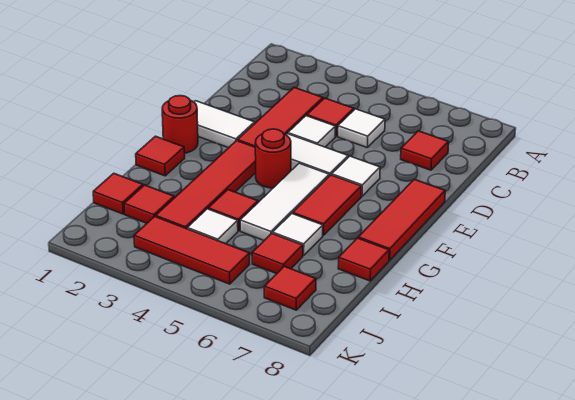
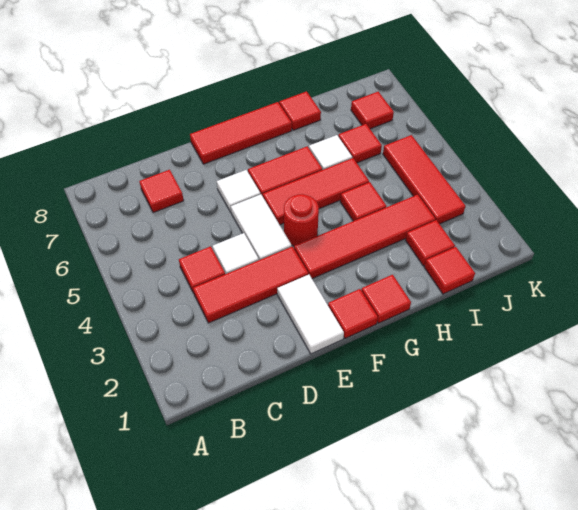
white 1x1 tile [338,109,385,147] -> none
red 1x1 round brick [162,96,198,153] -> red 1x1 tile [328,289,378,338]
white 1x3 tile [240,163,329,240] -> red 1x3 tile [263,158,369,225]
white 1x1 tile [187,209,238,244] -> none

